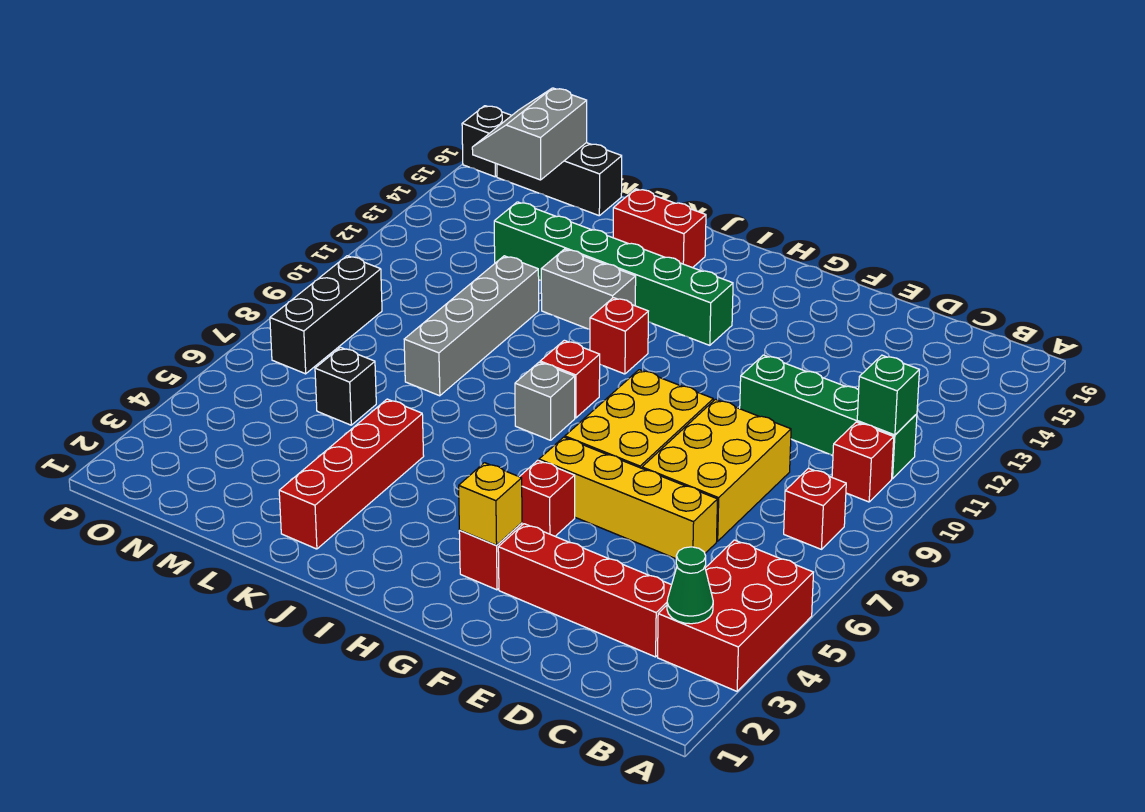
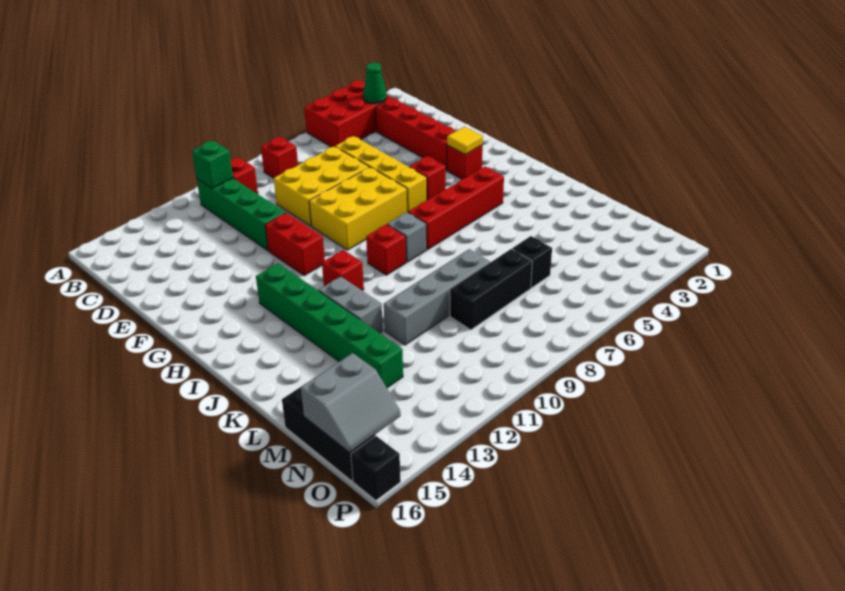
yellow 1x1 brick [459,463,522,545] -> yellow 1x1 tile [447,126,483,154]
red 1x2 brick [613,189,706,268] -> red 1x2 brick moved to [265,213,325,276]
red 1x4 brick [279,399,424,549] -> red 1x4 brick moved to [408,167,504,250]
black 1x3 brick [270,256,382,374] -> black 1x3 brick moved to [450,249,533,330]

